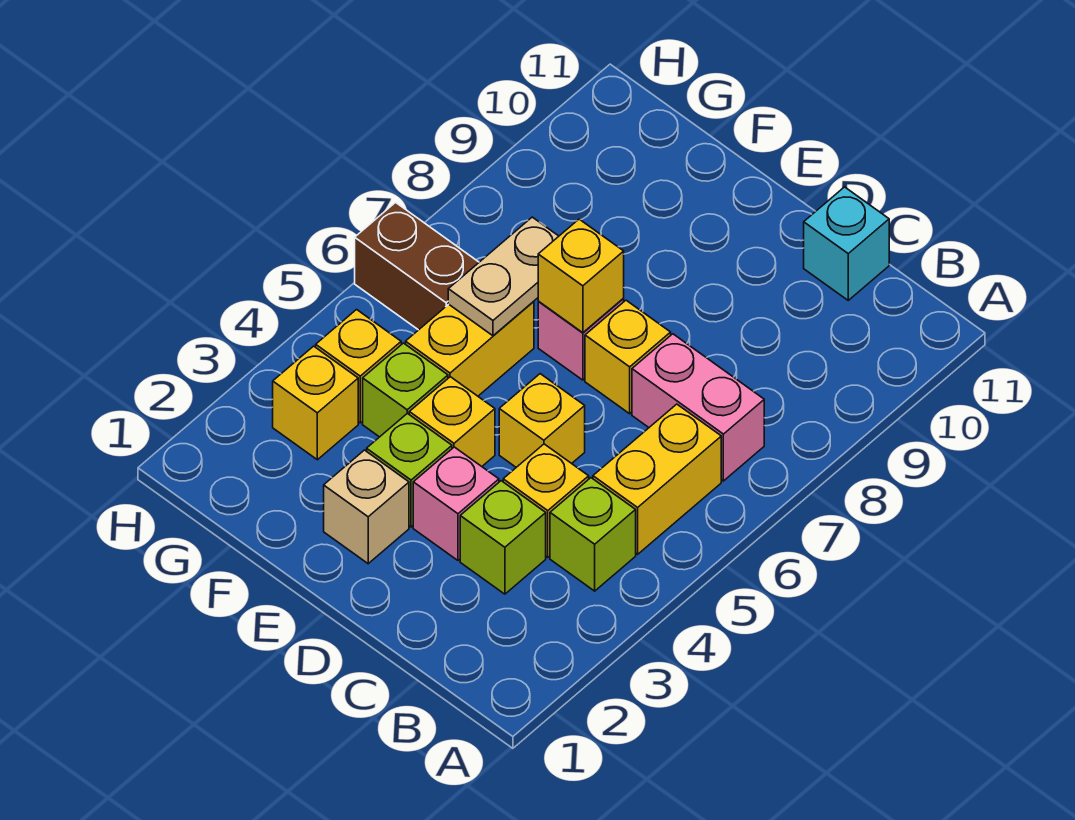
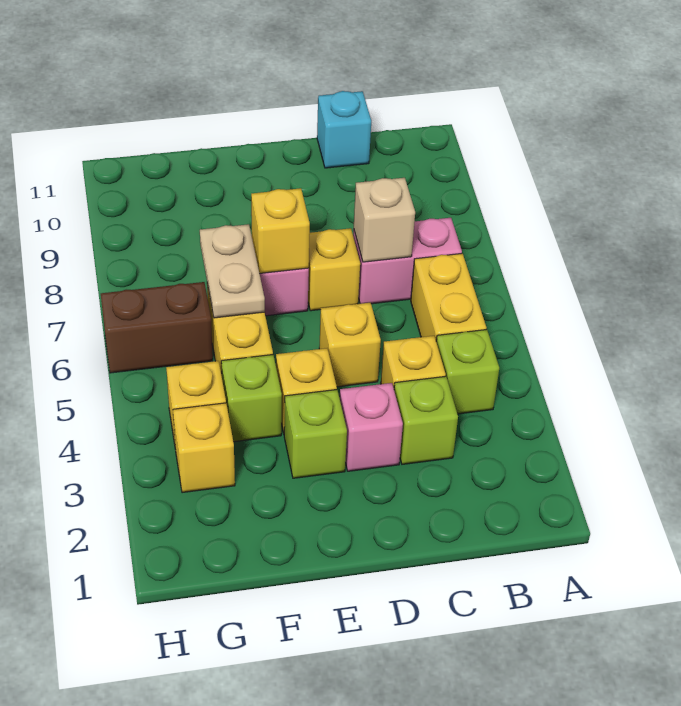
tan 1x1 brick [324,450,409,564] -> tan 1x1 brick moved to [354,178,415,262]

